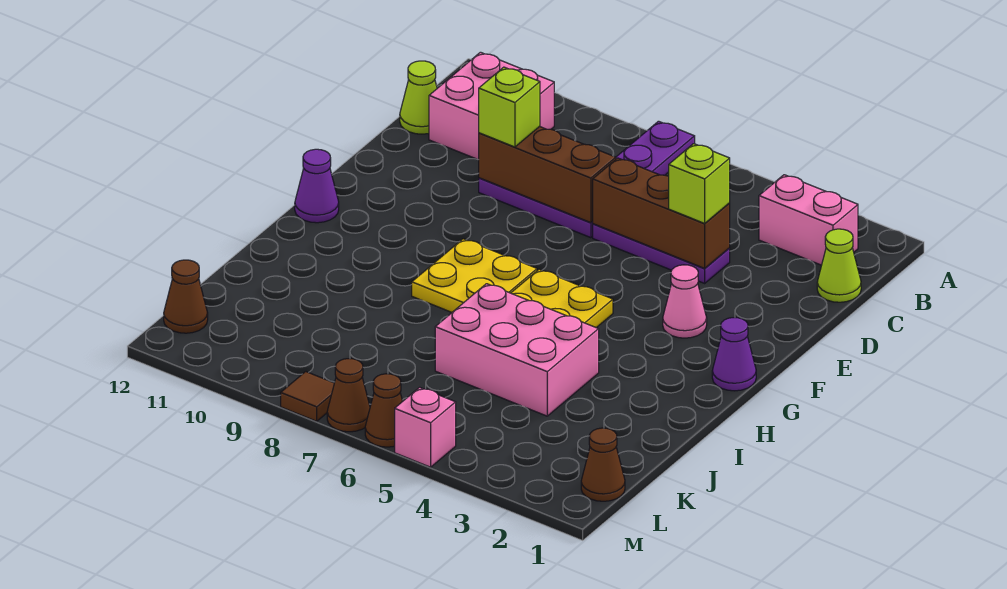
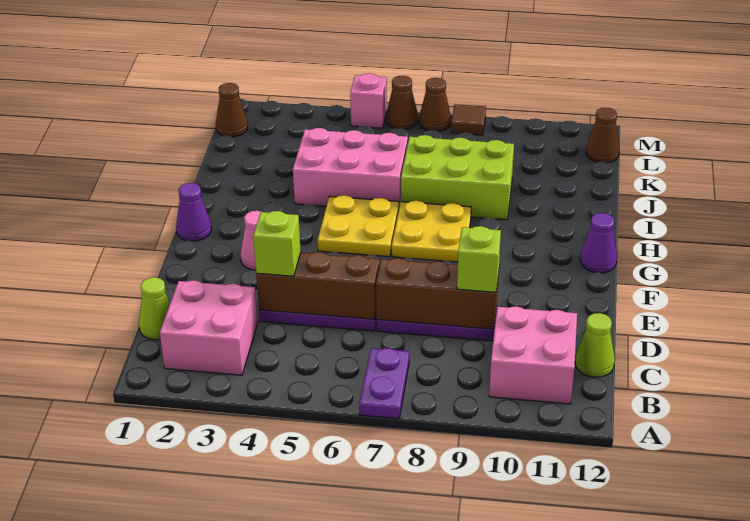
pink 1x2 brick [759,175,858,265] -> pink 2x2 brick [160,280,258,375]
none -> lime 2x3 brick [401,135,514,220]

